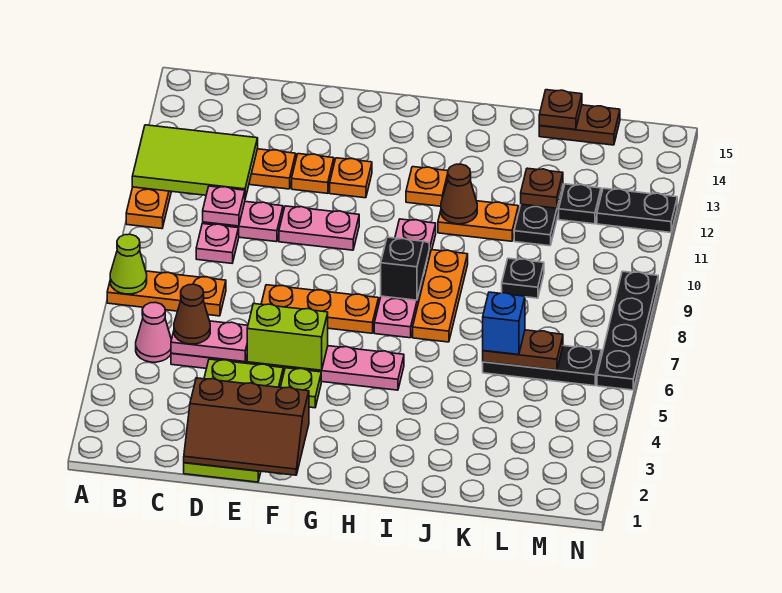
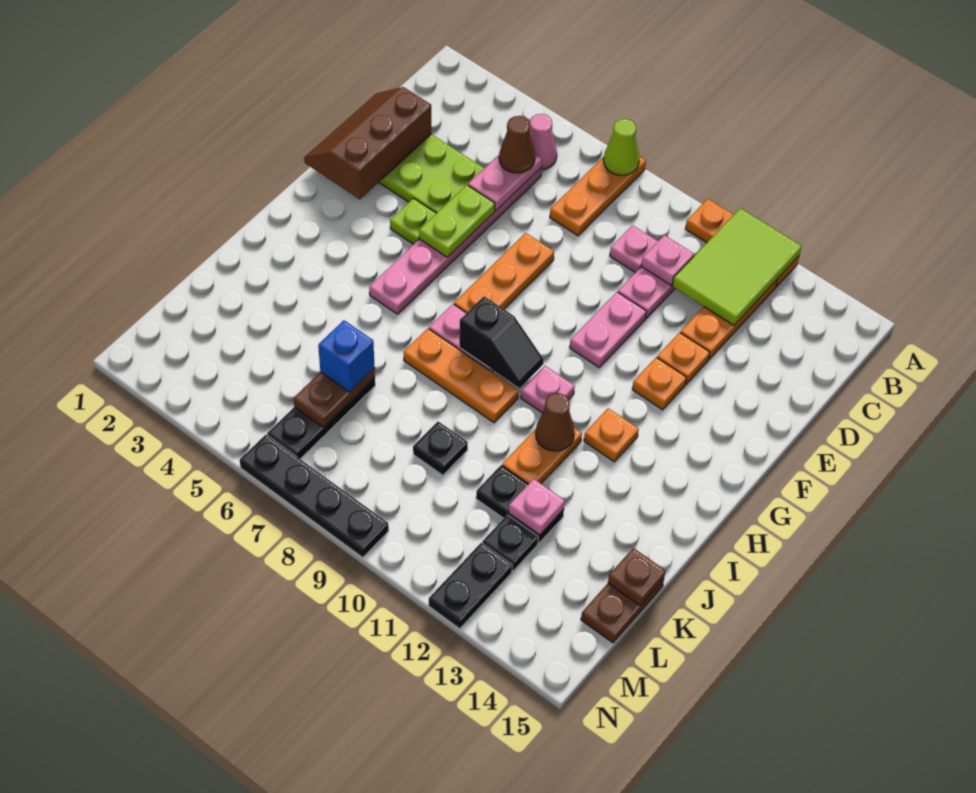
lime 1x2 brick [247,304,328,370] -> lime 1x2 plate [419,185,495,257]
brown 1x1 plate [521,168,563,208] -> pink 1x1 plate [509,479,565,535]

